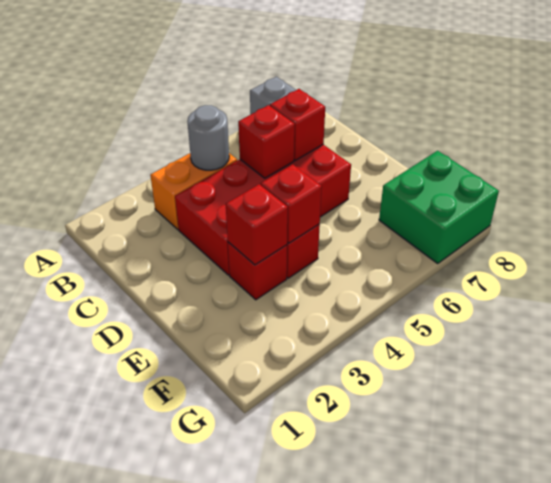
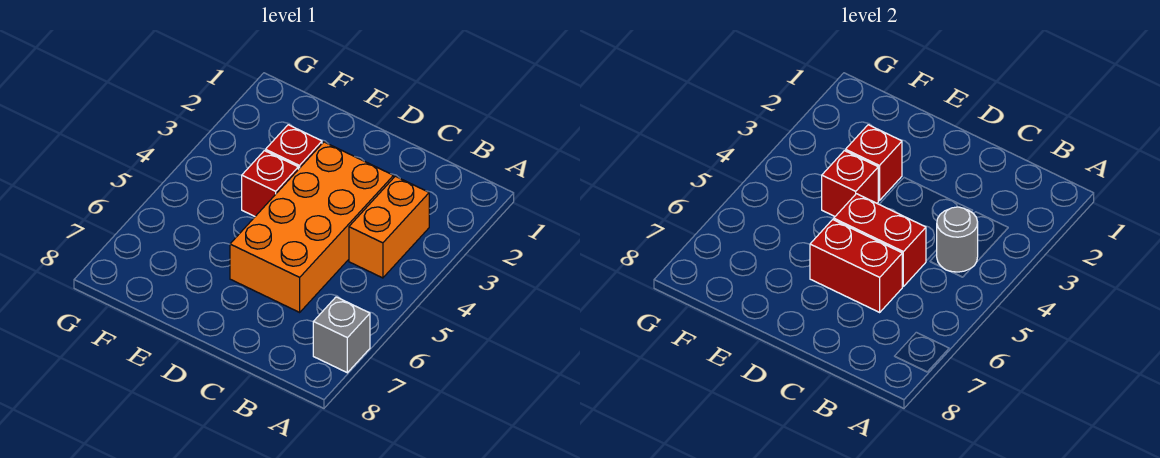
red 2x4 brick [175,145,351,275] -> orange 2x4 brick [230,142,394,312]
red 1x1 brick [238,105,295,178] -> red 1x2 brick [834,194,926,286]
red 1x1 brick [270,89,325,160] -> red 1x2 brick [810,220,903,312]
green 2x2 brick [379,151,499,263] -> none

